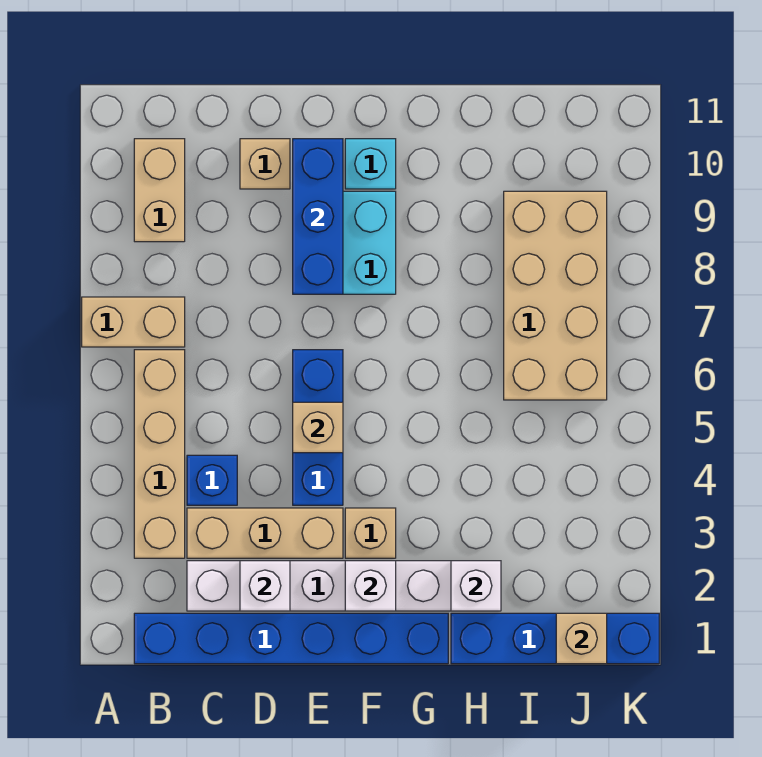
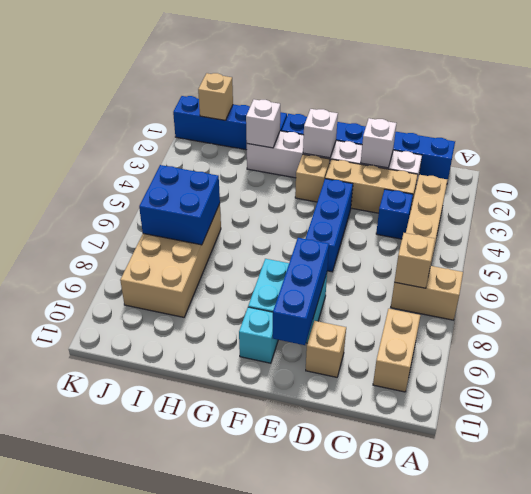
tan 1x1 brick [293,402,343,453] -> tan 1x1 brick moved to [394,233,435,288]
none -> blue 2x2 brick [139,165,220,245]

